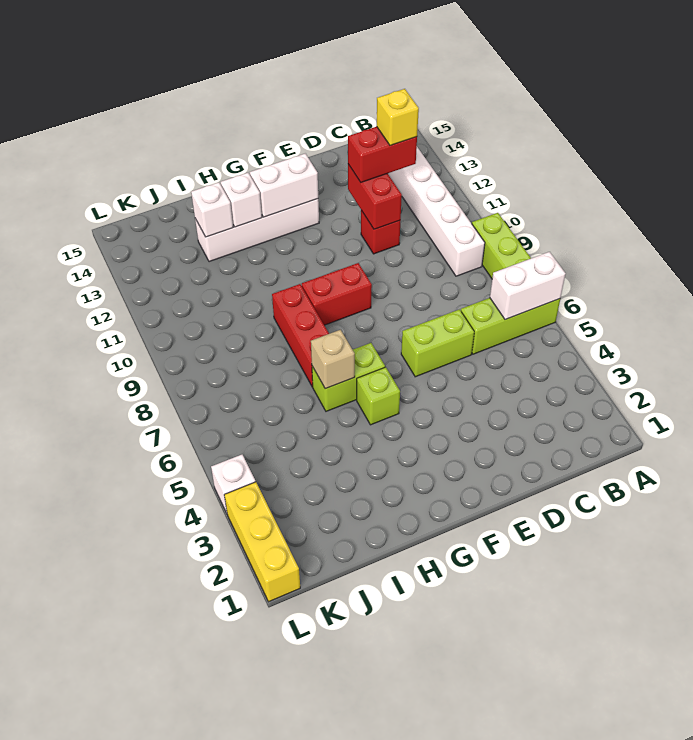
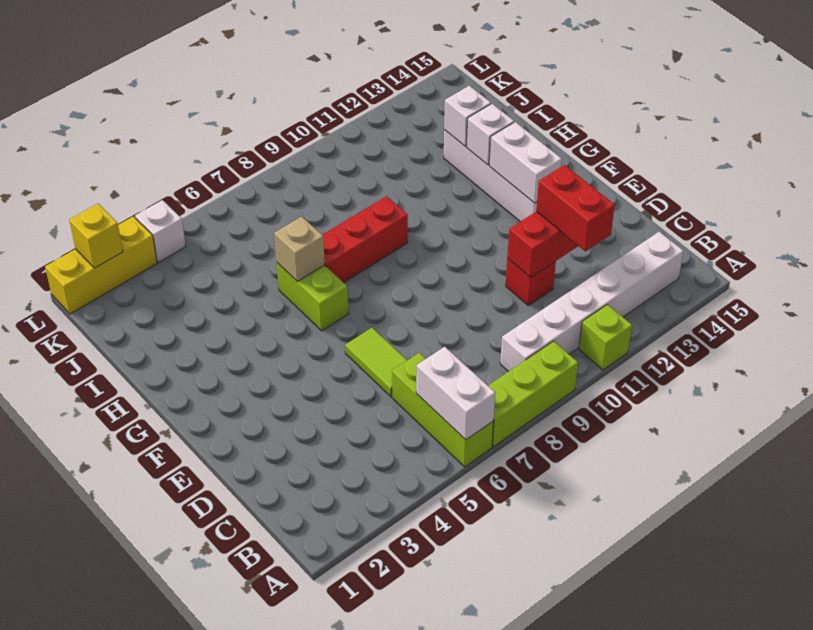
yellow 1x1 brick [377,89,419,146] -> yellow 1x1 brick moved to [69,204,123,268]
lime 1x2 brick [401,309,474,377] -> lime 1x2 tile [345,328,407,397]
red 1x2 brick [302,263,372,325] -> none
lime 1x1 brick [357,367,400,425] -> lime 1x1 brick moved to [579,305,632,370]

